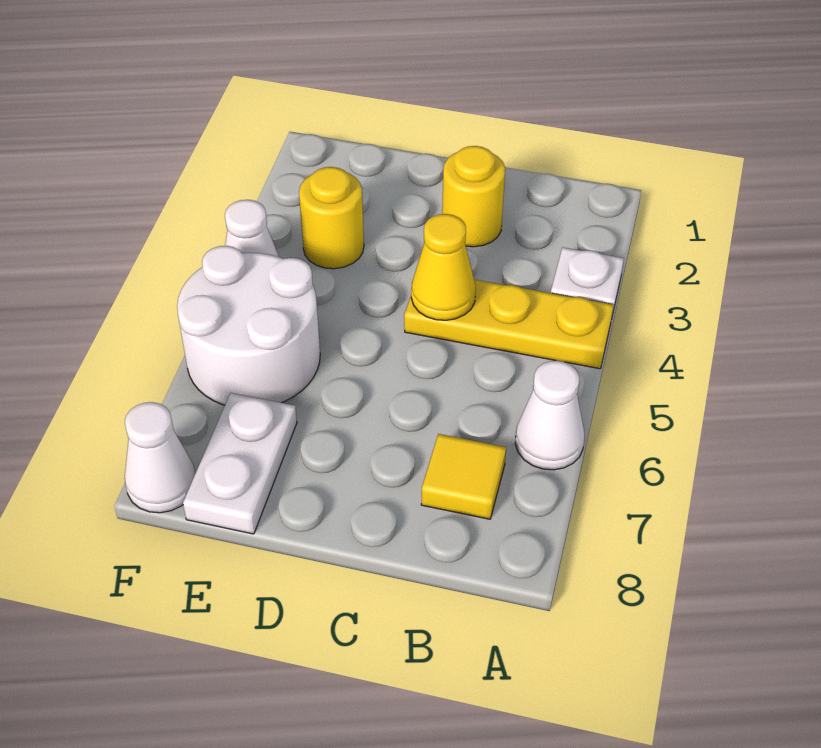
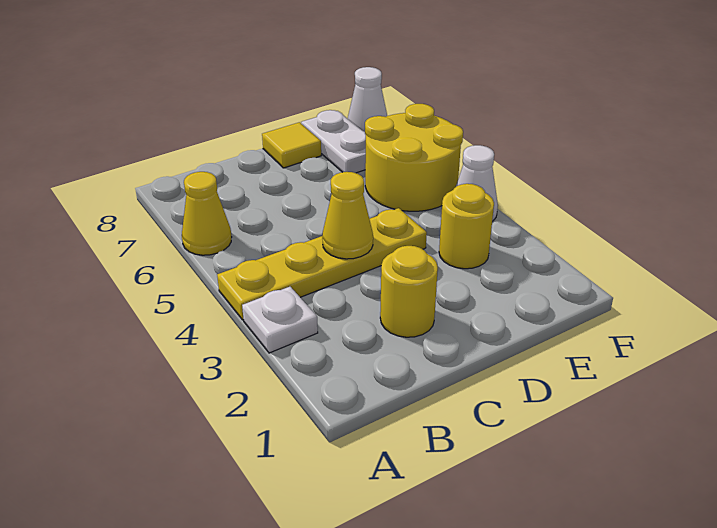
yellow 1x3 plate [404,279,614,369] -> yellow 1x4 plate [217,208,427,320]
white 1x1 cone [515,361,584,470] -> yellow 1x1 cone [182,172,232,255]
yellow 1x1 tile [421,434,506,519] -> yellow 1x1 tile moved to [262,122,321,168]
white 2x2 round brick [177,246,320,405] -> yellow 2x2 round brick [365,104,463,211]

